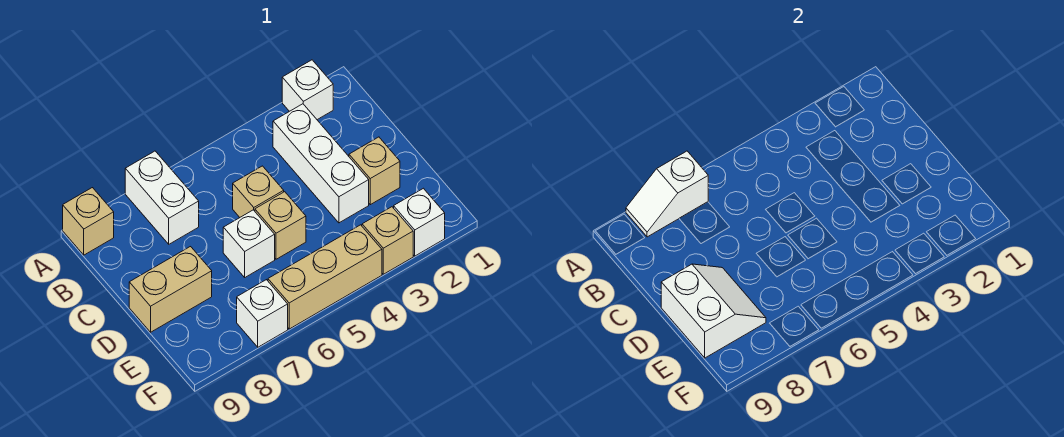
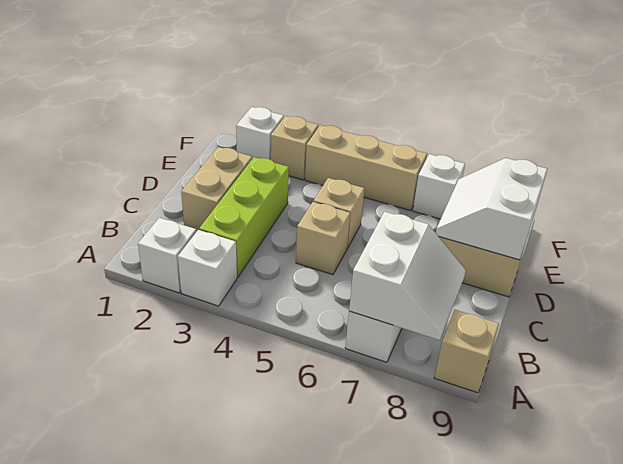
white 1x2 slope [626,151,708,237] -> white 2x2 slope [349,212,466,340]
white 1x3 brick [273,104,369,223] -> lime 1x3 brick [199,157,289,277]
tan 1x1 brick [349,137,400,205] -> tan 1x2 brick [181,147,252,232]
white 1x1 brick [223,210,275,277] -> white 1x1 brick moved to [178,230,237,306]

